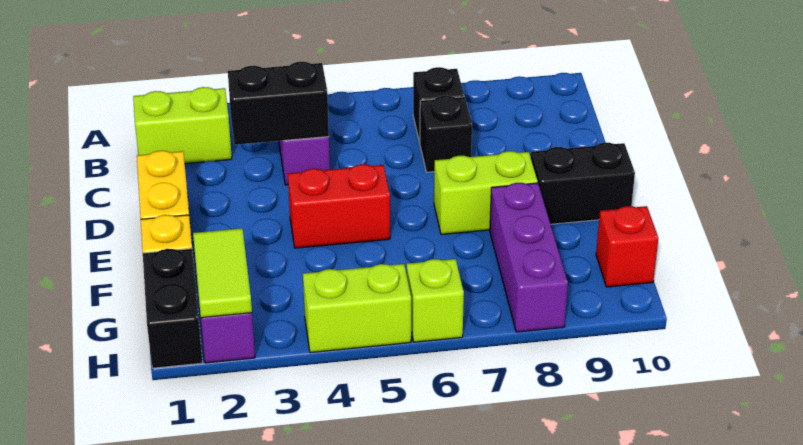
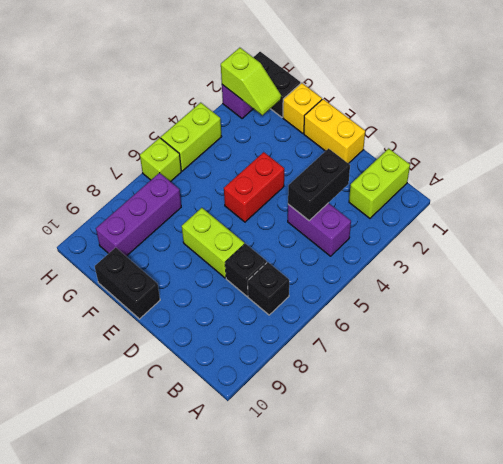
lime 1x2 brick [434,151,538,235] -> lime 1x2 brick turned to [182,208,244,278]
black 1x2 brick [531,143,635,224] -> black 1x2 brick turned to [95,247,160,319]
purple 1x3 brick [490,183,568,332] -> purple 1x3 brick turned to [96,173,181,256]
lime 1x2 tile [193,228,252,318] -> lime 1x2 slope [221,48,281,115]
red 1x1 brick [596,206,658,287] -> none

